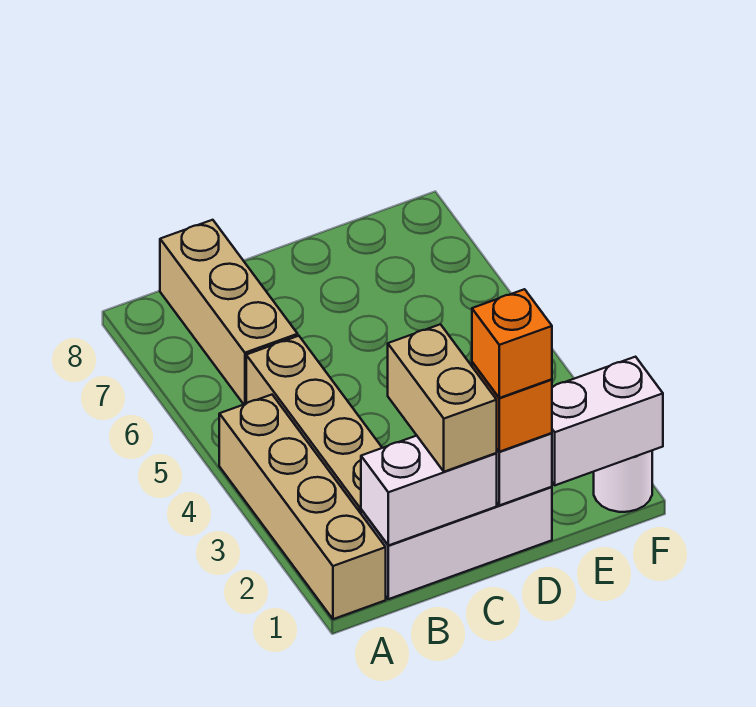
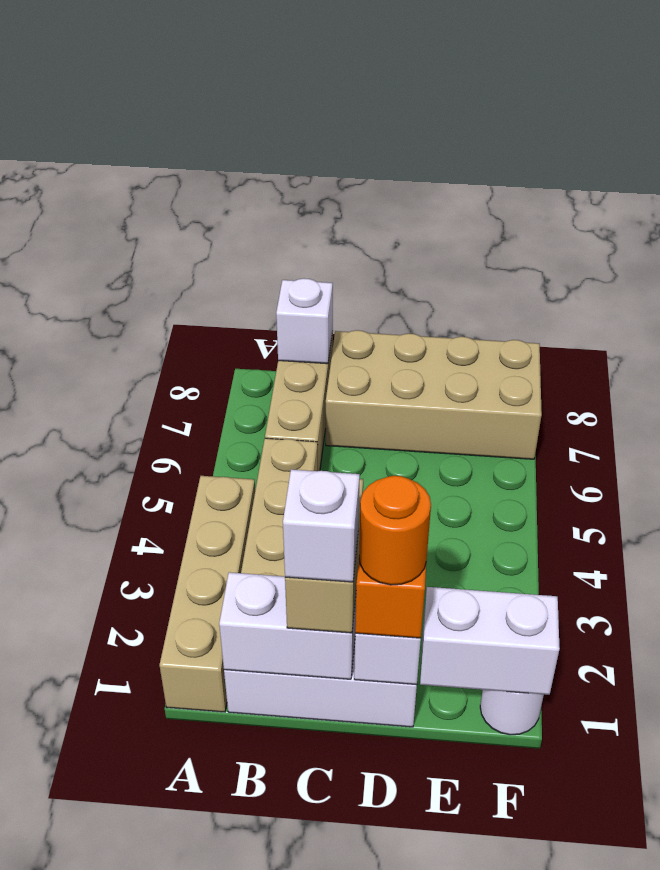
none -> white 1x1 brick [276,278,333,364]
none -> white 1x1 brick [283,469,360,582]
none -> tan 2x4 brick [326,330,542,459]
orange 1x1 brick [472,289,552,398] -> orange 1x1 round brick [359,476,431,585]

